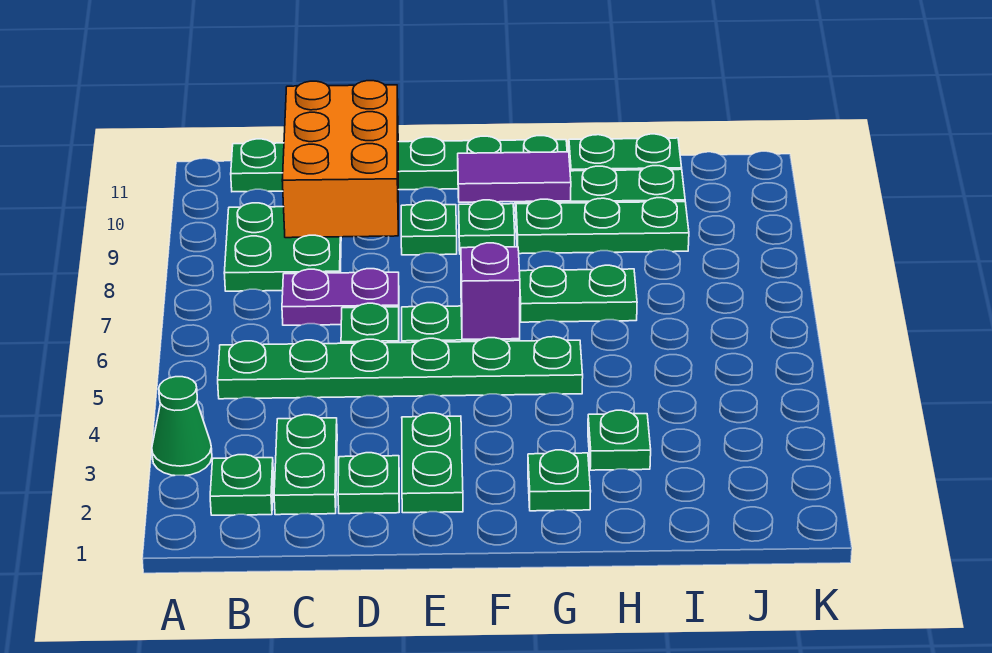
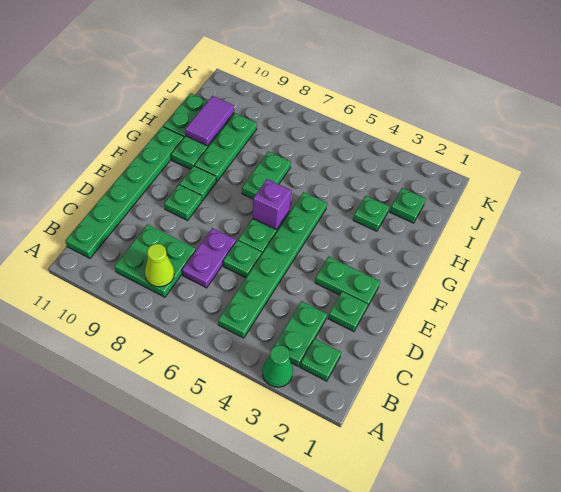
none -> lime 1x1 cone [145,244,174,287]
green 1x2 plate [274,415,337,515] -> green 1x2 plate turned to [274,301,327,367]
orange 2x3 brick [282,81,398,238] -> none
purple 1x2 tile [458,152,571,202] -> purple 1x2 tile moved to [185,96,234,146]
green 1x1 plate [528,450,591,511] -> green 1x1 plate moved to [390,188,426,223]

